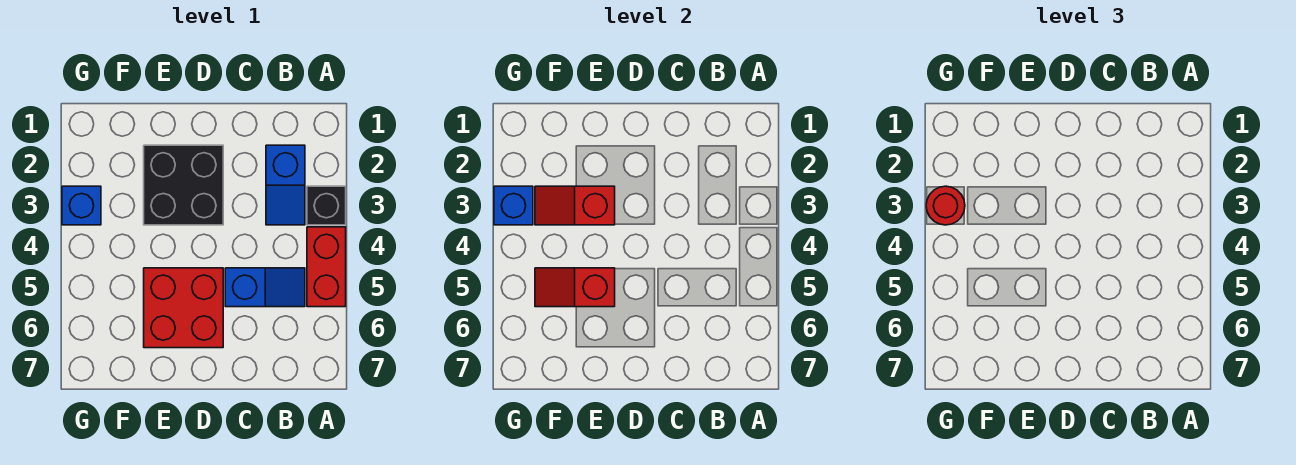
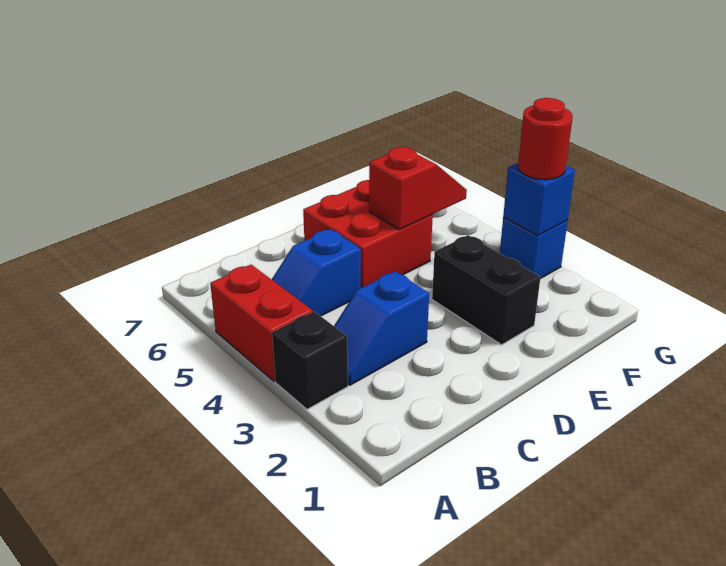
blue 1x2 slope [266,145,305,225] -> blue 1x2 slope turned to [334,271,429,385]
black 2x2 brick [144,145,223,225] -> black 1x2 brick [432,235,541,345]
red 1x2 slope [535,186,615,225] -> none

